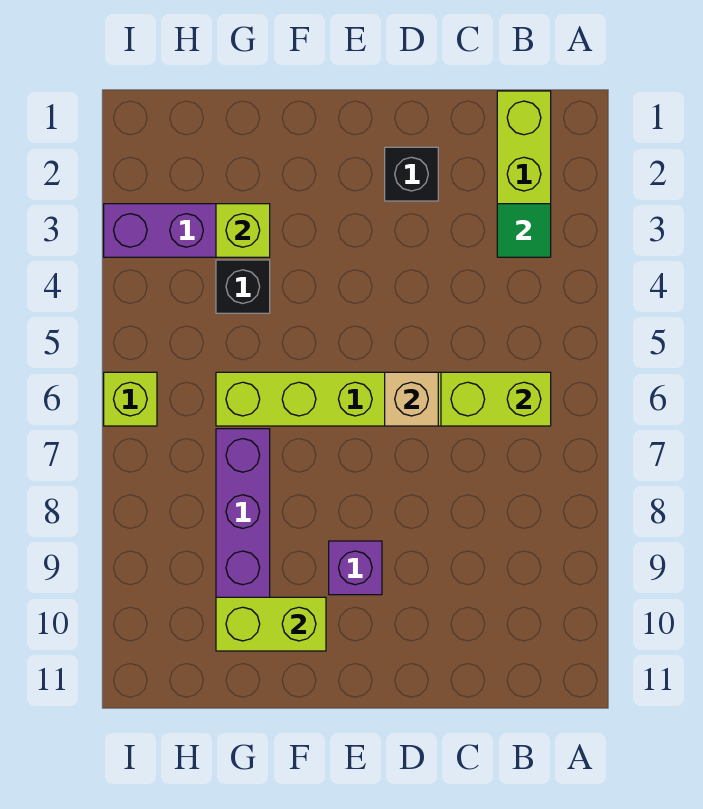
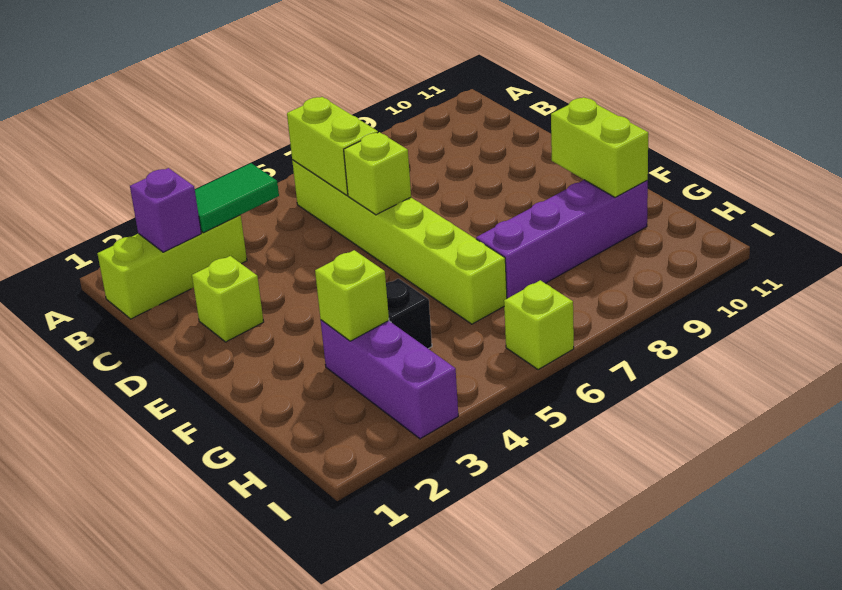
green 1x1 tile [497,204,551,257] -> green 1x2 tile [195,163,279,233]
black 1x1 brick [385,147,438,201] -> lime 1x1 brick [192,256,264,342]
tan 1x1 brick [385,372,438,426] -> lime 1x1 brick [344,132,411,215]
purple 1x1 brick [329,541,382,595] -> purple 1x1 brick moved to [130,168,201,252]

